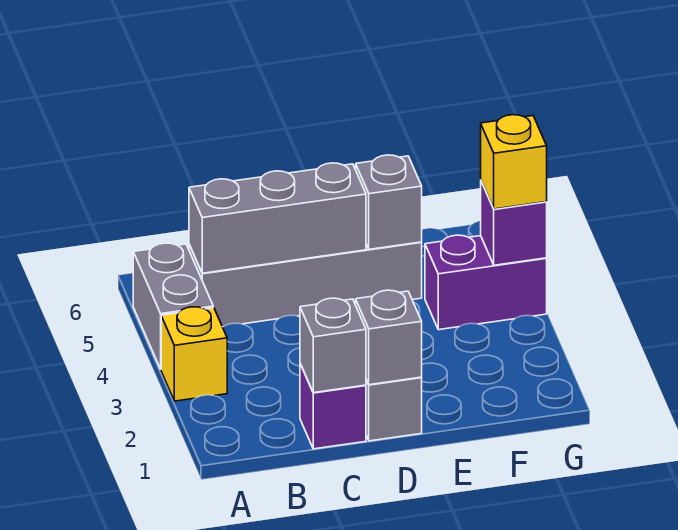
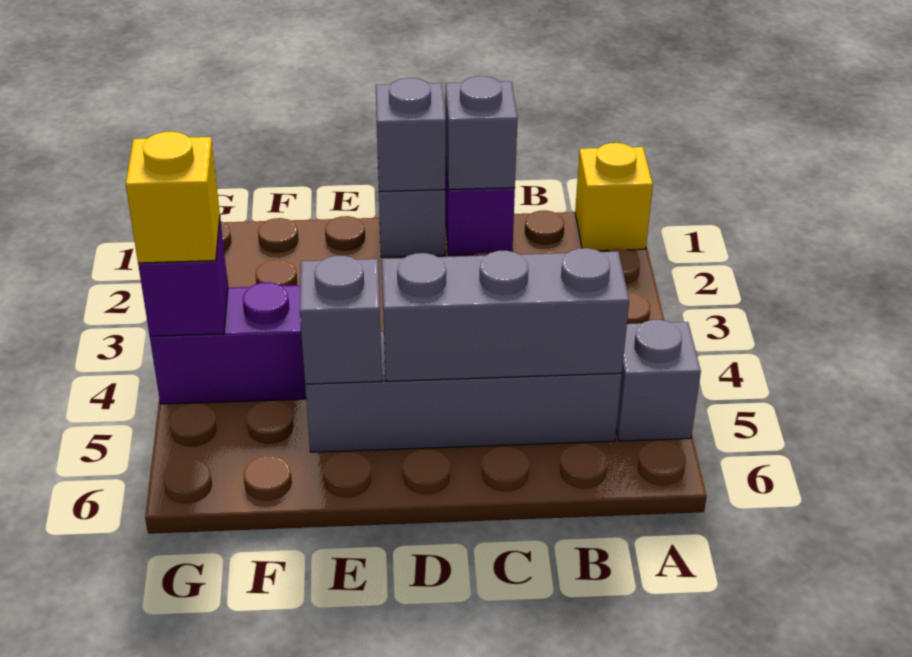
yellow 1x1 brick [161,307,227,401] -> yellow 1x1 brick moved to [575,143,653,251]
grey 1x2 brick [133,243,213,369] -> grey 1x1 brick [616,320,701,441]

